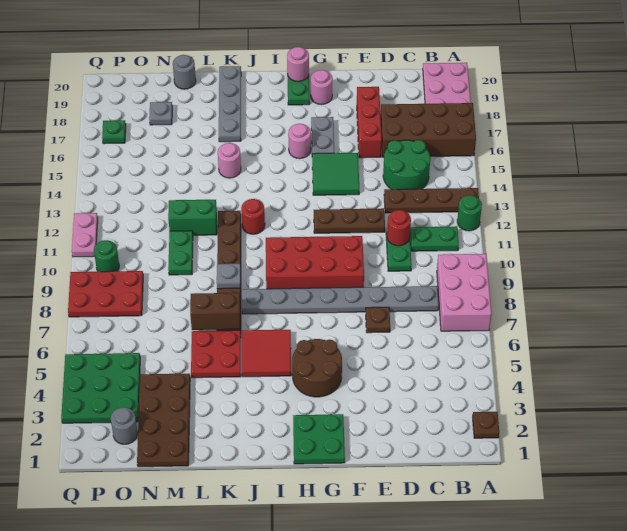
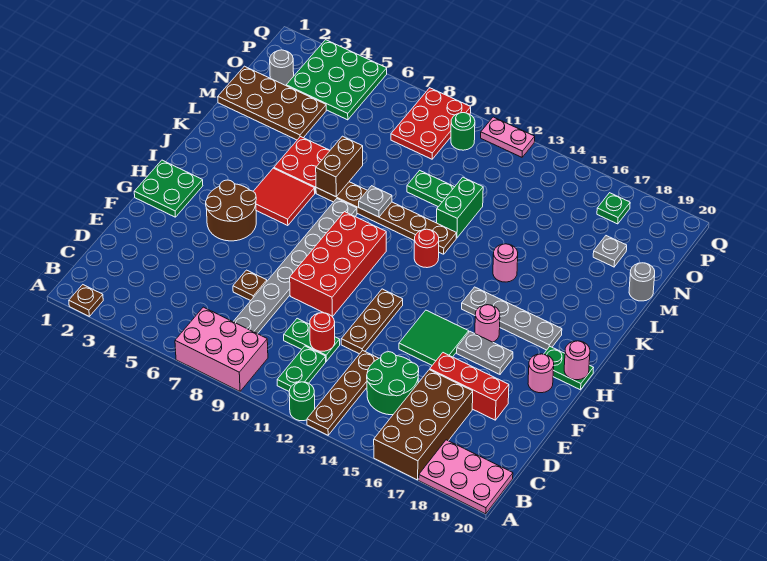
grey 1x4 plate [219,66,241,142] -> grey 1x4 plate moved to [462,287,562,350]

